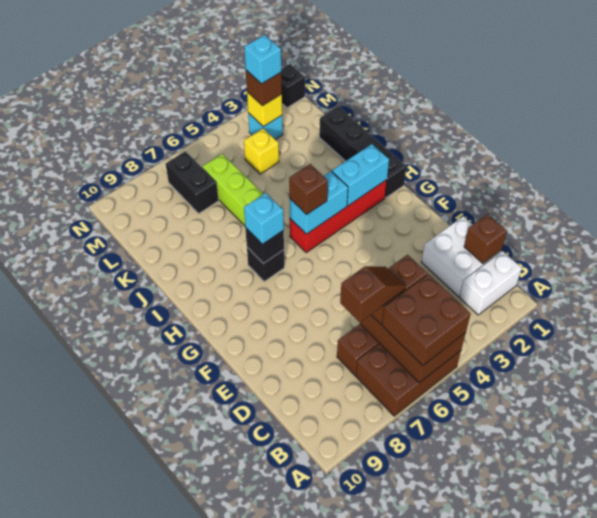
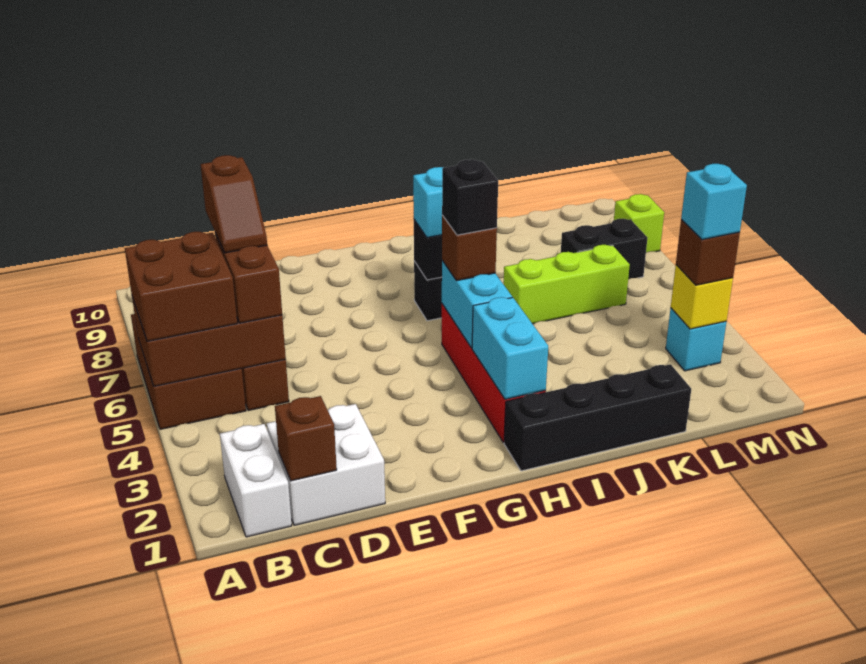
yellow 1x1 brick [244,129,279,174] -> none
black 1x1 brick [281,64,305,108] -> black 1x1 brick moved to [442,159,498,235]
none -> lime 1x1 brick [614,194,664,253]

